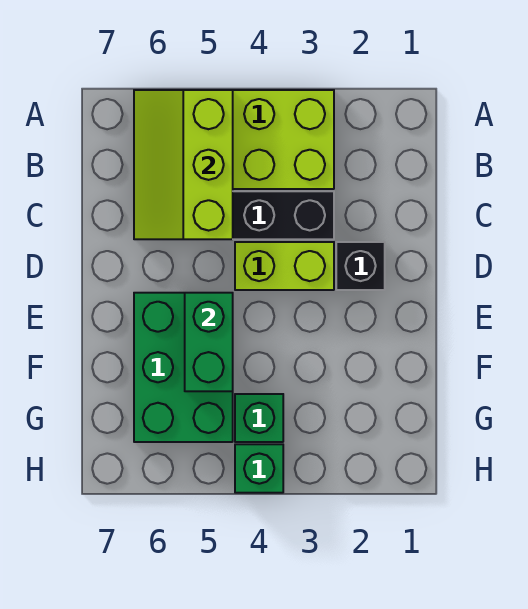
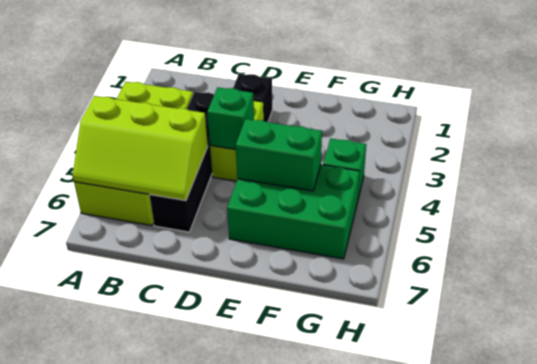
green 1x1 brick [235,444,283,493] -> green 1x1 brick moved to [207,87,254,149]

